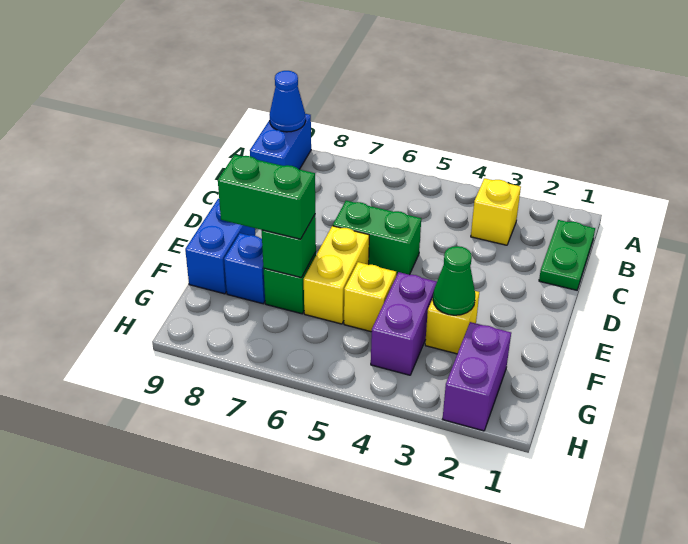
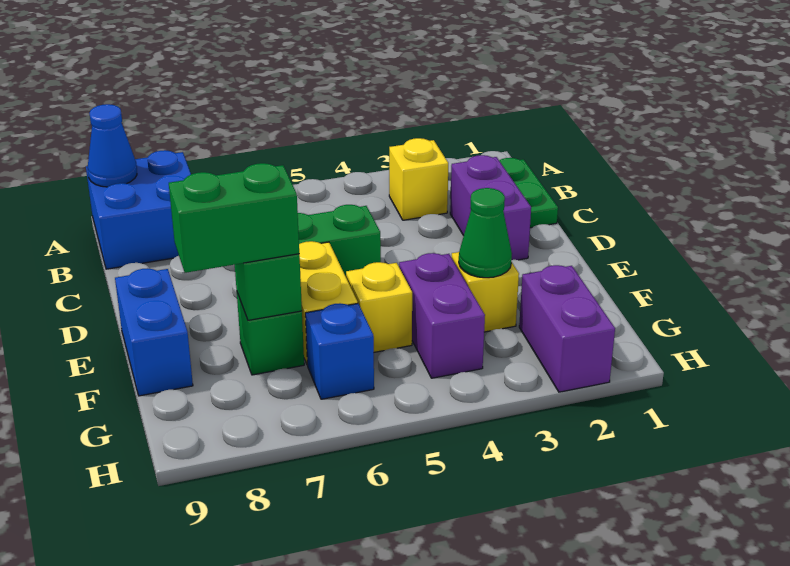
blue 1x2 brick [250,114,311,169] -> blue 2x2 brick [86,150,191,269]
none -> purple 1x2 brick [450,155,531,260]
blue 1x1 brick [224,233,265,304] -> blue 1x1 brick moved to [305,303,374,399]

